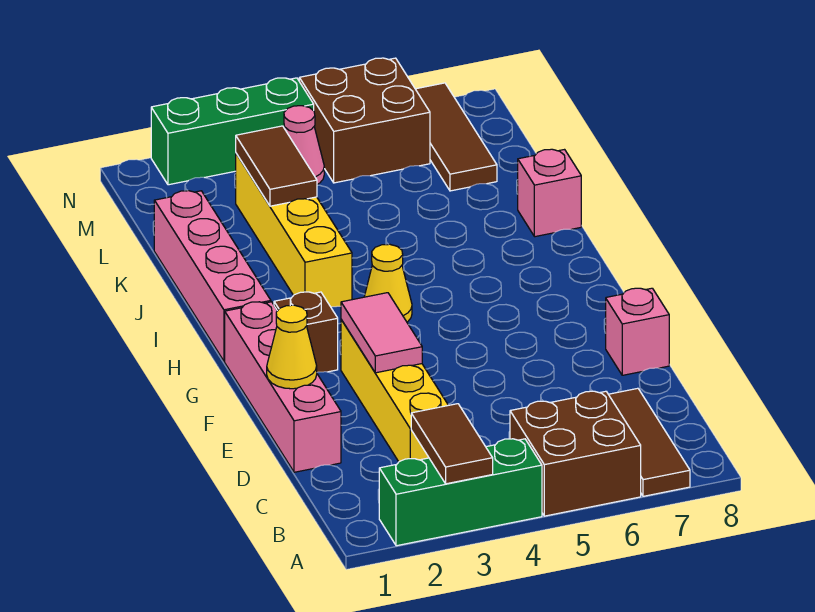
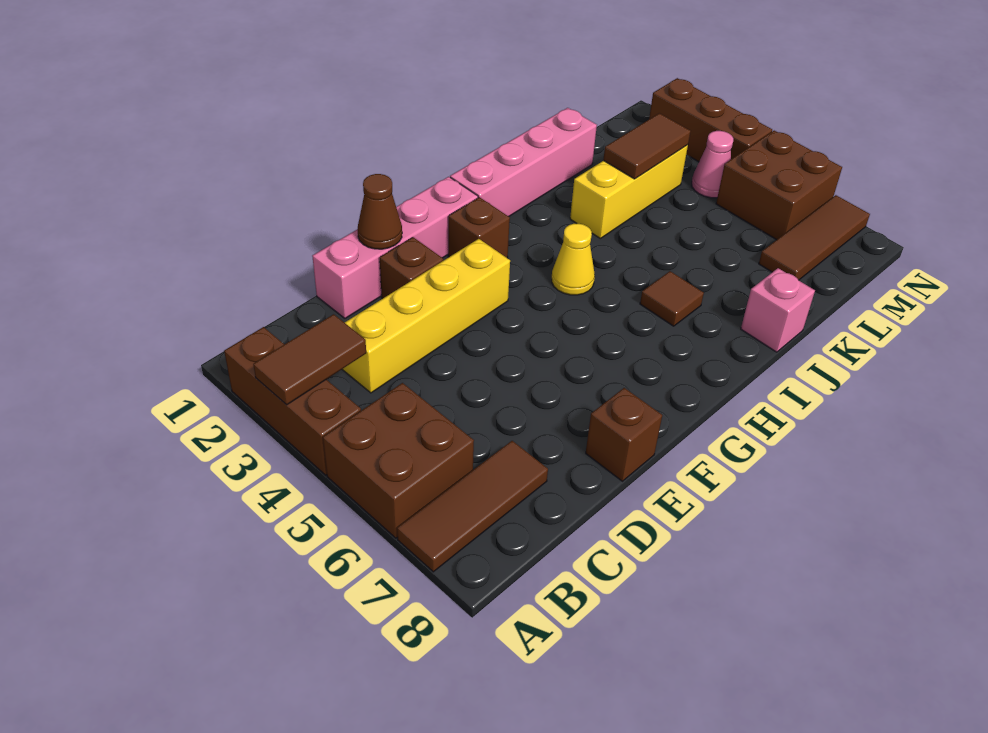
green 1x3 brick [379,439,542,546] -> brown 1x3 brick [224,327,361,475]
yellow 1x1 cone [267,305,317,389] -> brown 1x1 cone [358,174,402,249]
none -> brown 1x1 brick [380,237,443,299]
pink 1x2 tile [341,293,422,373] -> none
pink 1x1 brick [606,288,669,375] -> brown 1x1 brick [586,388,662,481]
yellow 1x4 brick [236,154,352,307] -> yellow 1x3 brick [570,145,688,238]
none -> brown 1x1 tile [640,271,704,326]
green 1x3 brick [151,78,314,185] -> brown 1x3 brick [649,78,772,162]

